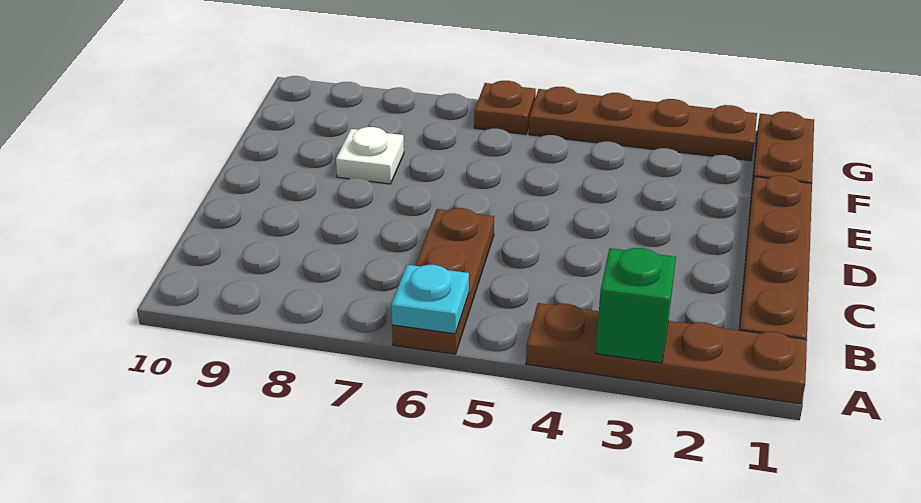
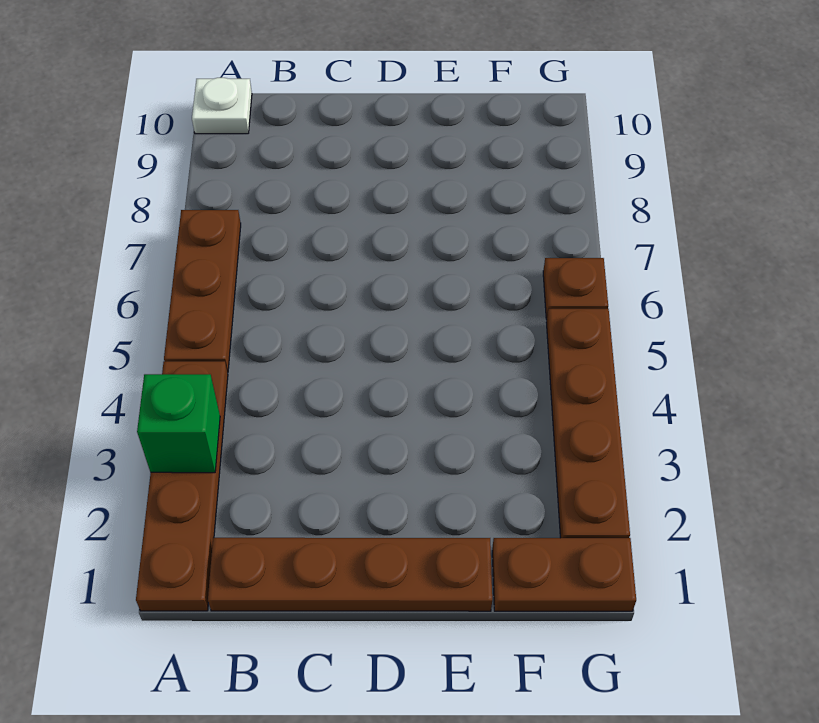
brown 1x3 plate [392,208,494,354] -> brown 1x3 plate turned to [164,210,241,372]
cyan 1x1 plate [391,265,469,334] -> none
white 1x1 plate [336,127,404,184] -> white 1x1 plate moved to [192,78,252,134]

